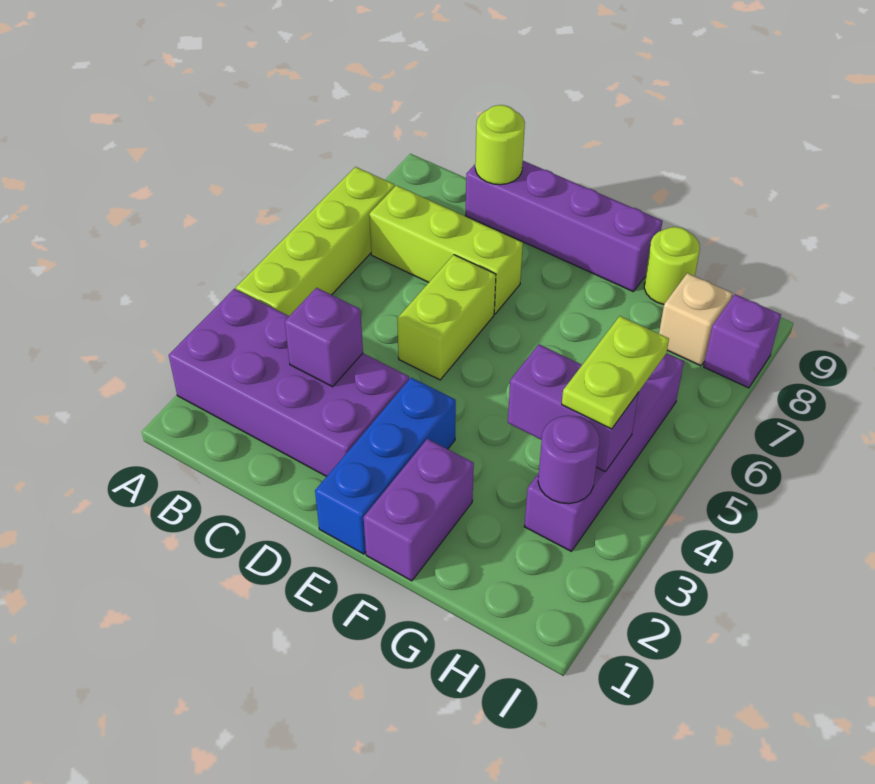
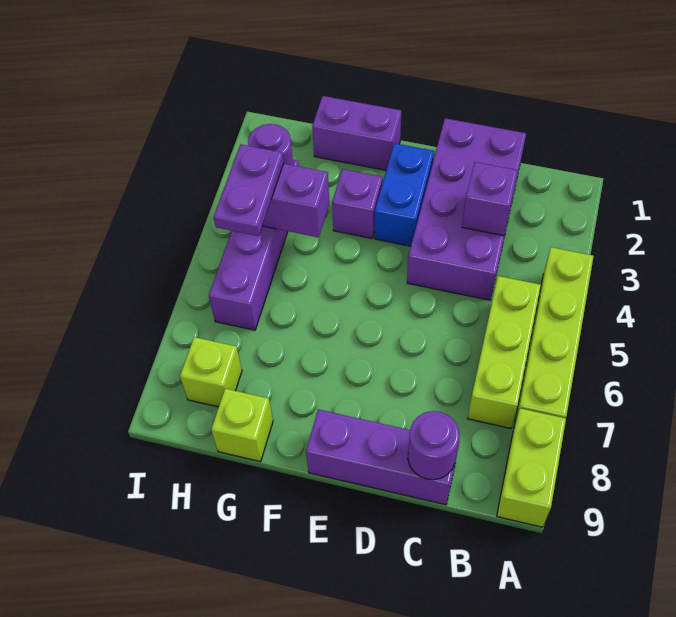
purple 2x4 brick [169,289,409,476] -> purple 2x4 brick turned to [407,118,526,300]
lime 1x3 brick [369,185,523,314] -> lime 1x3 brick turned to [467,276,541,428]
purple 1x4 brick [466,161,662,292] -> purple 1x3 brick [306,410,460,505]
lime 1x1 round brick [475,105,525,185] -> purple 1x1 round brick [408,411,459,480]
lime 1x2 brick [397,255,496,380] -> lime 1x2 brick moved to [497,408,566,527]
blue 1x3 brick [315,378,456,554] -> blue 1x2 brick [375,143,434,246]
purple 1x2 brick [364,439,474,581] -> purple 1x2 brick turned to [312,96,401,170]
lime 1x1 round brick [644,227,700,304] -> lime 1x1 brick [211,389,273,462]
lime 1x2 plate [562,316,669,429] -> purple 1x2 plate [214,144,284,236]
tan 1x1 brick [659,273,732,366] -> lime 1x1 brick [180,337,242,407]
purple 1x1 brick [704,294,781,388] -> purple 1x1 brick moved to [332,169,382,238]

